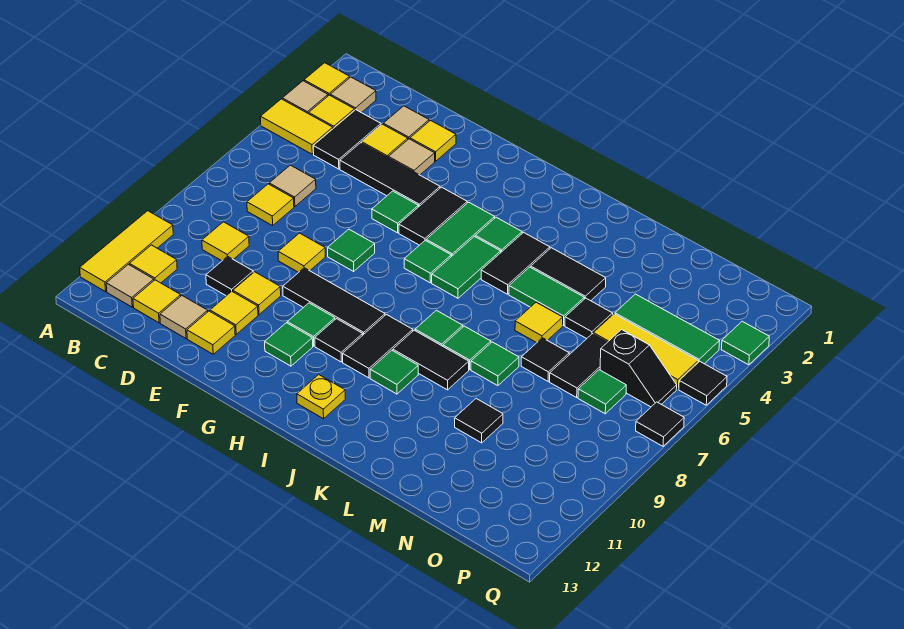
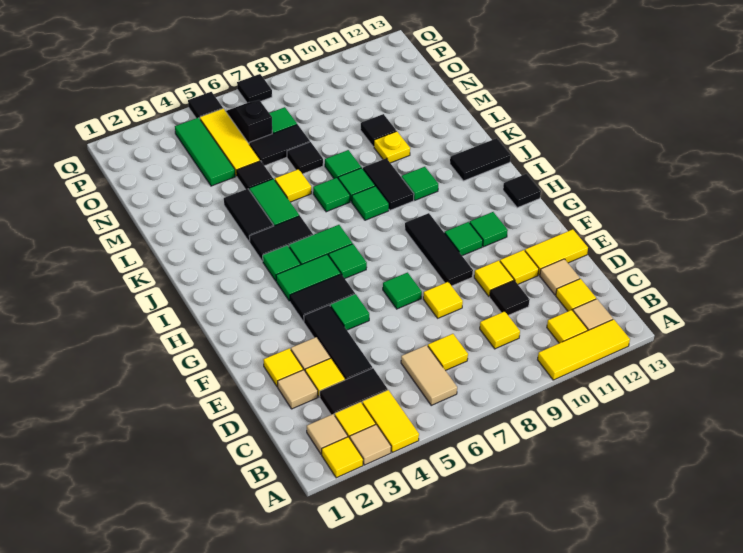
tan 1x1 tile [269,165,316,207] -> tan 1x2 tile [401,345,457,405]
yellow 1x1 tile [187,311,235,354] -> yellow 1x2 tile [525,229,588,275]
black 1x1 tile [315,319,363,362] -> black 1x1 tile moved to [503,174,541,208]
black 1x2 tile [343,315,413,378] -> black 1x2 tile moved to [450,138,511,181]
yellow 1x1 plate [297,375,345,419] -> yellow 1x1 plate moved to [374,131,410,163]
green 1x1 tile [721,321,769,365] -> green 1x1 tile moved to [313,178,350,212]

